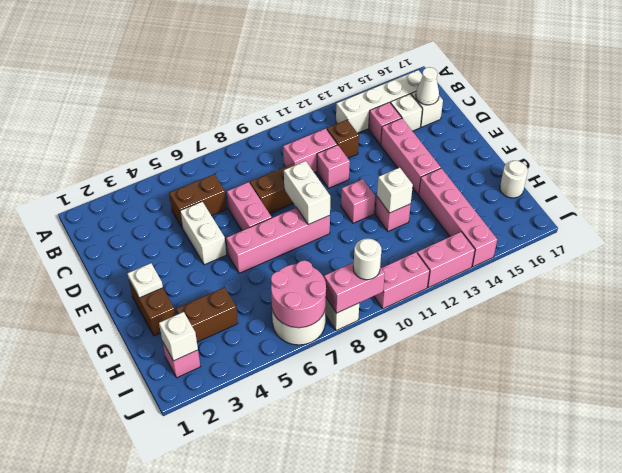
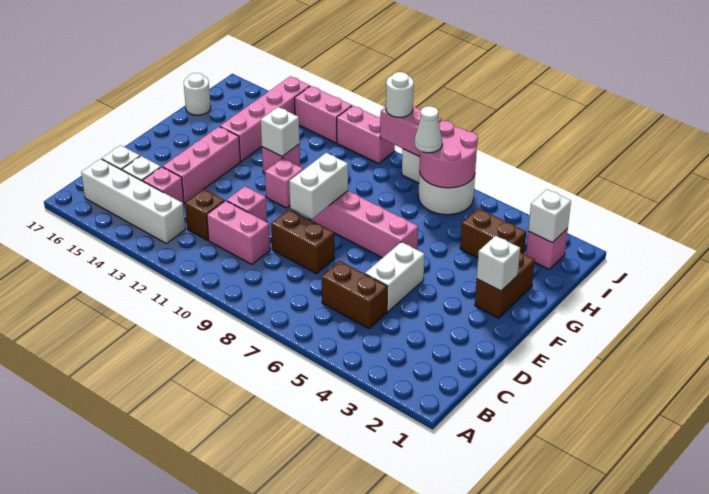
white 1x1 cone [416,67,439,105] -> white 1x1 cone moved to [415,106,442,153]
pink 1x2 brick [227,182,272,231] -> none
white 1x1 plate [127,263,163,298] -> white 1x1 brick [477,236,520,291]

